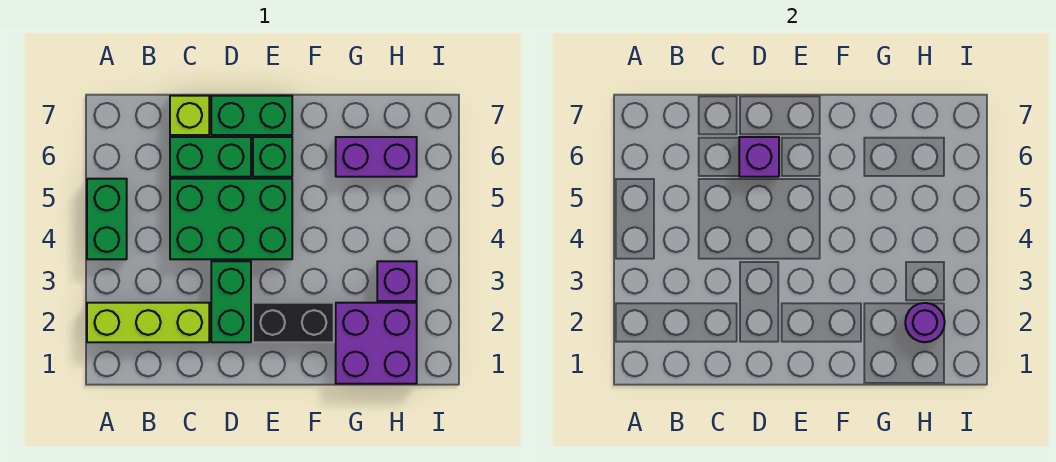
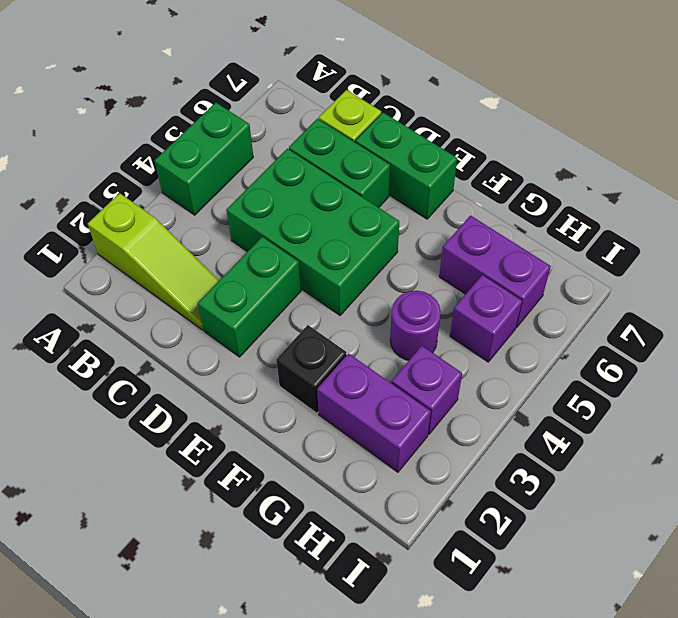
lime 1x3 brick [87,303,209,342] -> lime 1x3 slope [88,193,219,330]
purple 1x1 brick [739,137,779,177] -> purple 1x1 brick moved to [450,275,522,362]
black 1x2 brick [253,303,334,342] -> black 1x1 brick [276,325,347,413]
green 1x1 brick [253,137,292,177] -> none
purple 2x2 brick [336,303,417,384] -> purple 1x2 brick [317,354,431,472]
purple 1x1 round brick [905,303,945,342] -> purple 1x1 round brick moved to [390,291,441,360]

